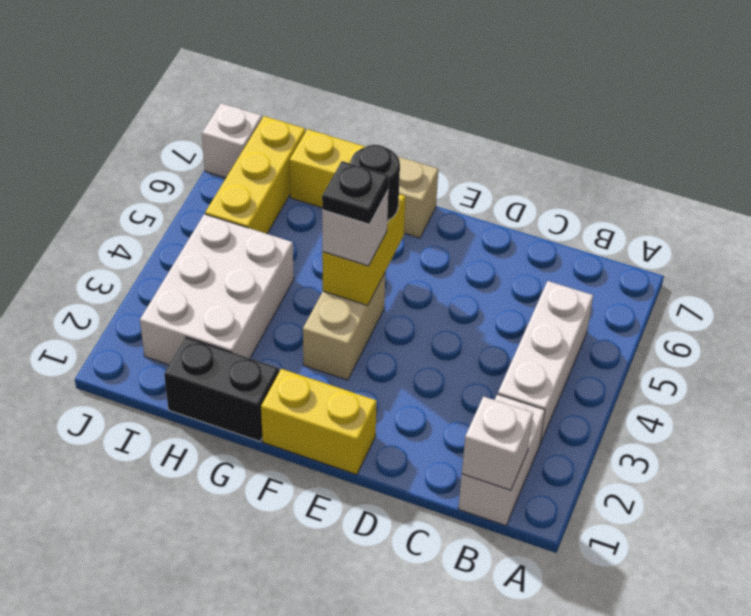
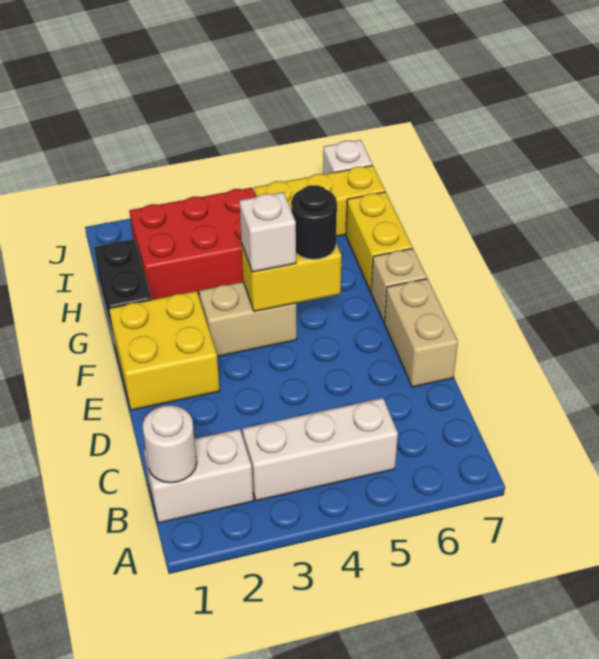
white 1x1 brick [462,397,533,490] -> white 1x1 round brick [143,405,197,483]
none -> tan 1x2 brick [384,279,458,387]
yellow 1x2 brick [261,369,377,475] -> yellow 2x2 brick [109,291,220,410]
black 1x1 plate [322,161,389,224] -> none
white 2x3 brick [140,214,294,365] -> red 2x3 brick [129,188,256,300]

